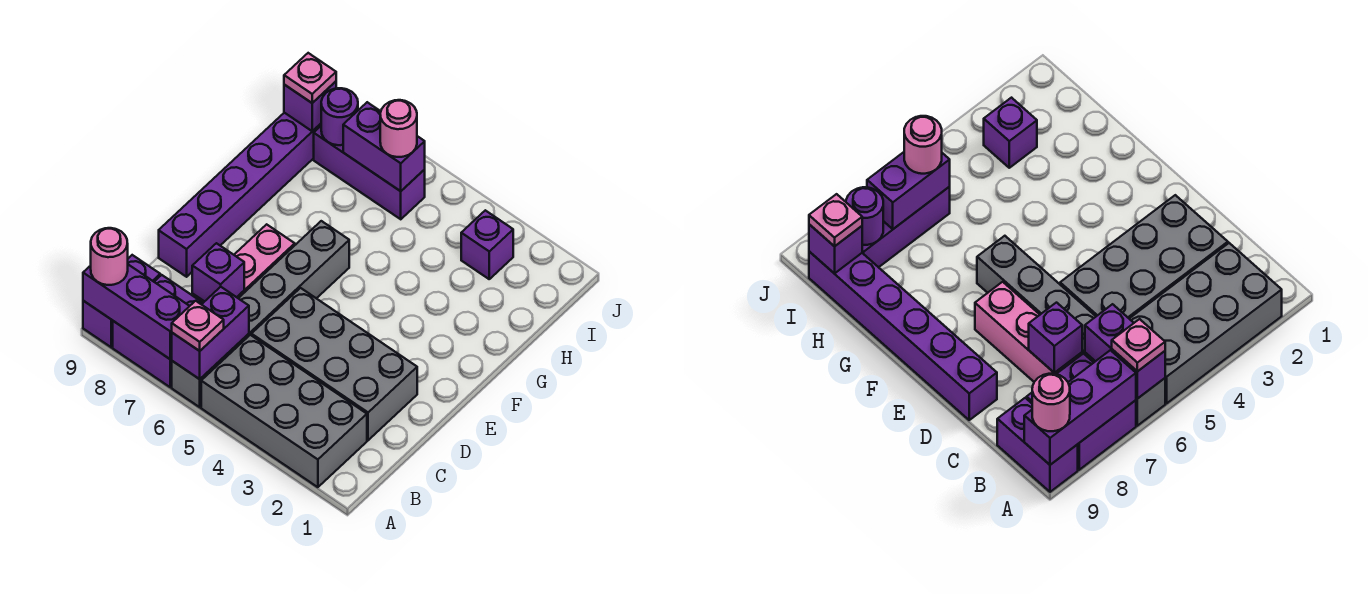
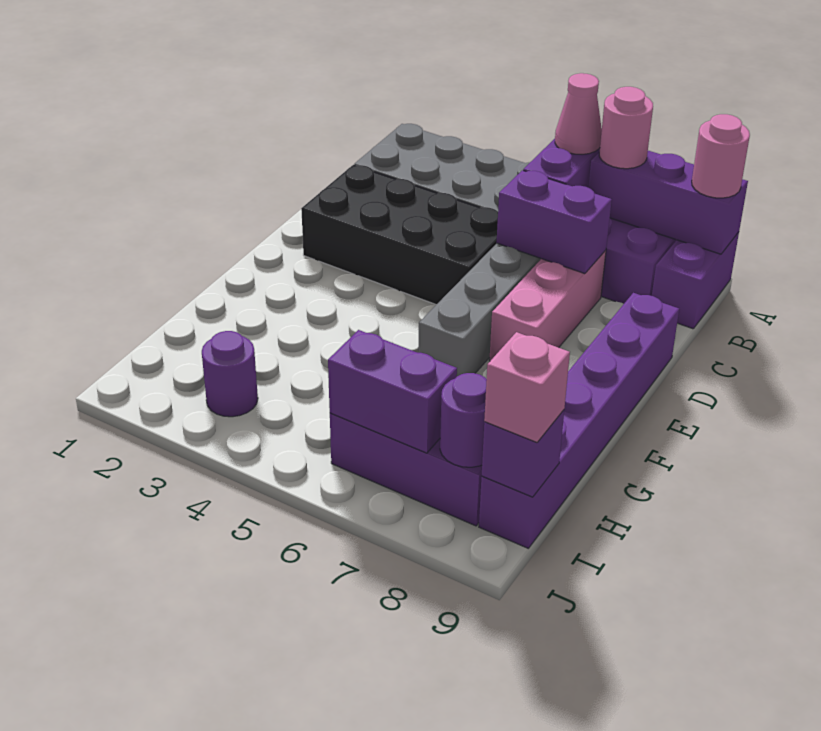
pink 1x1 plate [172,301,224,351] -> pink 1x1 cone [555,73,602,154]
grey 2x4 brick [251,288,417,440] -> black 2x4 brick [301,165,498,305]
purple 1x1 brick [192,243,244,302] -> purple 1x2 brick [496,170,612,274]
purple 1x1 brick [461,210,513,279] -> purple 1x1 round brick [202,331,258,417]
pink 1x1 round brick [380,100,417,157] -> pink 1x1 round brick moved to [599,87,653,169]
pink 1x1 plate [284,53,336,103] -> pink 1x1 brick [484,332,570,442]

